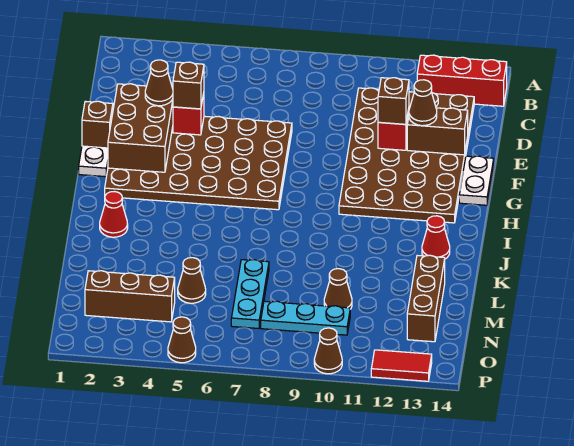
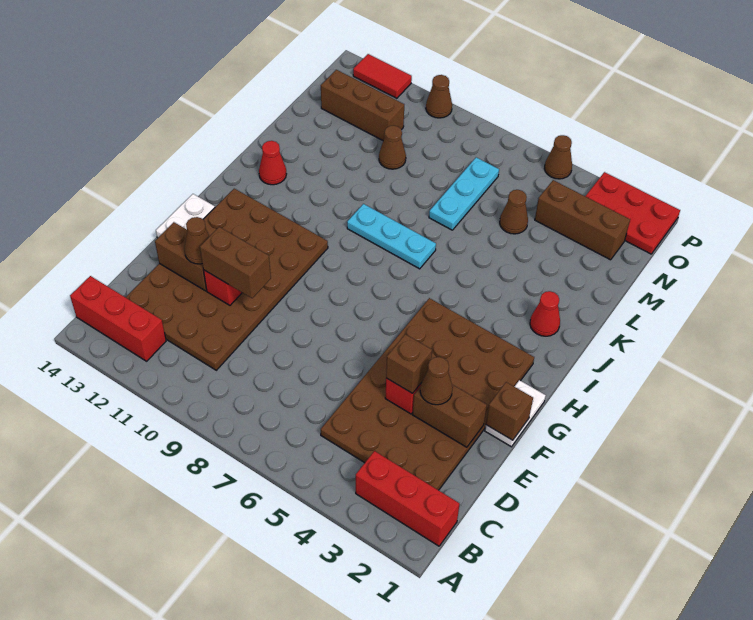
none -> red 1x3 brick [356,451,460,546]
brown 4x6 plate [105,116,292,210] -> brown 4x6 plate turned to [321,298,534,490]
brown 2x3 brick [108,84,173,172] -> brown 1x2 brick [413,385,487,447]
brown 1x1 brick [378,78,409,124] -> brown 1x2 brick [200,227,271,298]
brown 1x3 brick [407,255,445,342] -> brown 1x3 brick turned to [321,70,404,140]
cyan 1x3 plate [261,301,350,335] -> cyan 1x3 plate moved to [347,204,436,269]
none -> red 2x3 plate [585,172,680,254]

